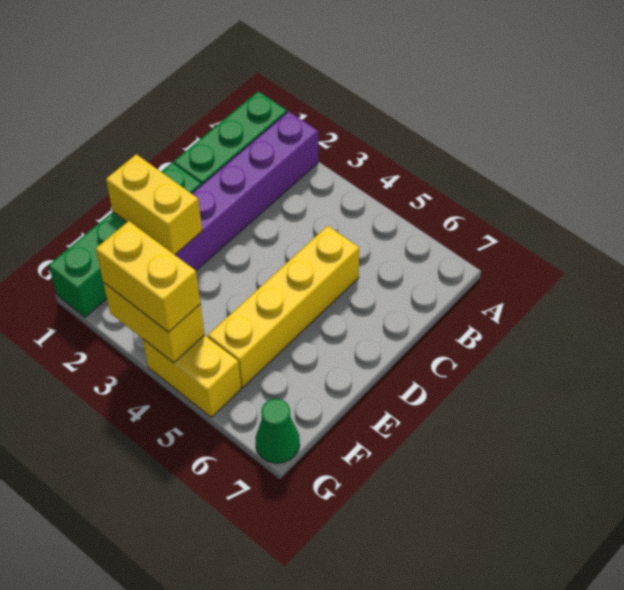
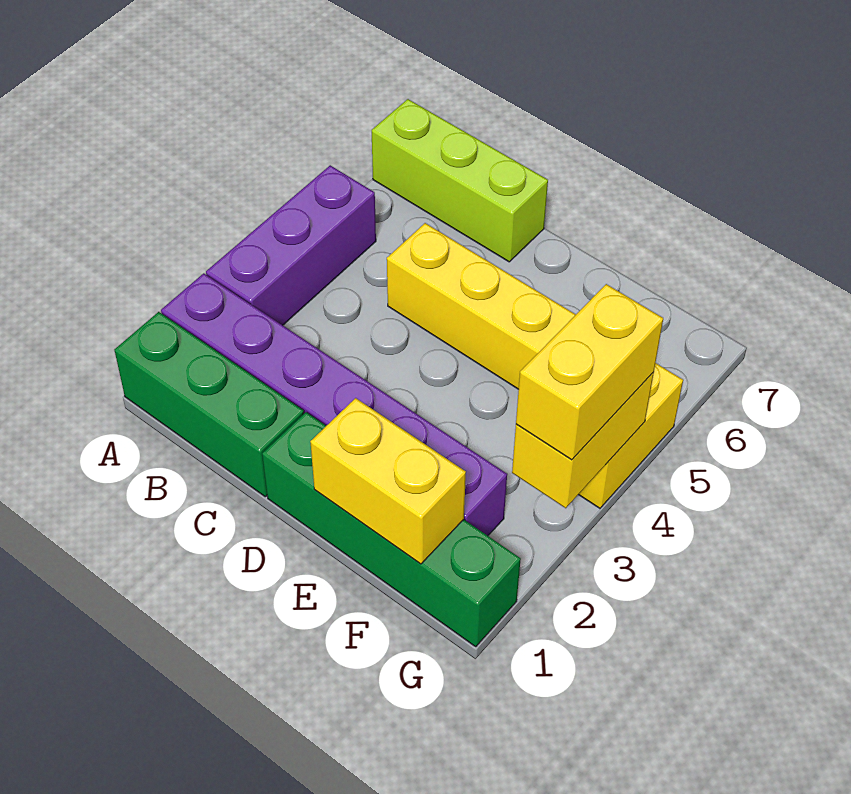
none -> purple 1x3 brick [206,165,376,325]
none -> lime 1x3 brick [372,99,548,262]
yellow 1x2 brick [106,154,202,255] -> yellow 1x2 brick turned to [310,398,466,564]
green 1x1 cone [255,399,300,463] -> none

